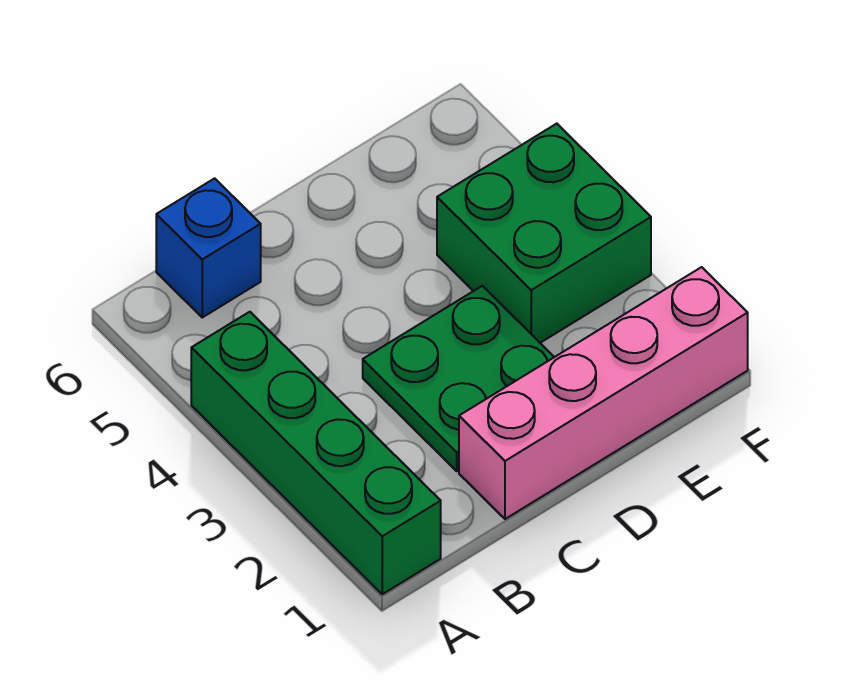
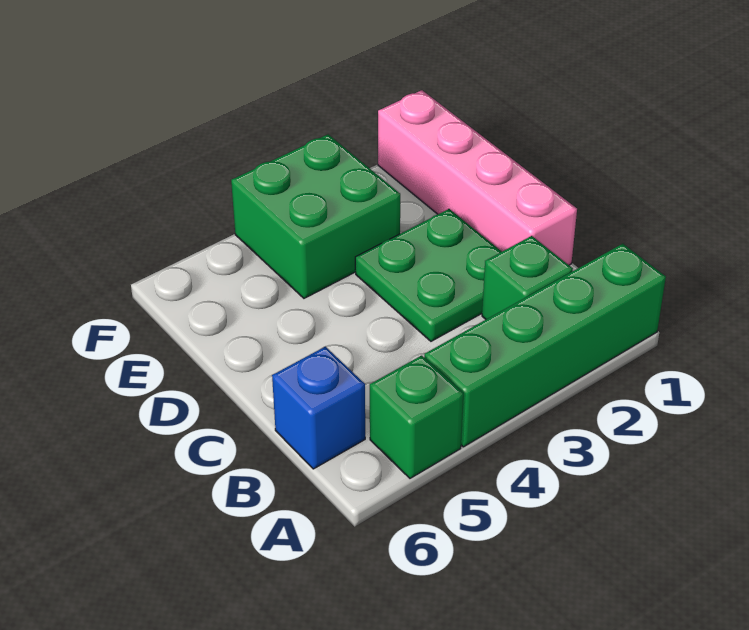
none -> green 1x1 brick [370,355,463,478]
none -> green 1x1 brick [482,236,573,319]

